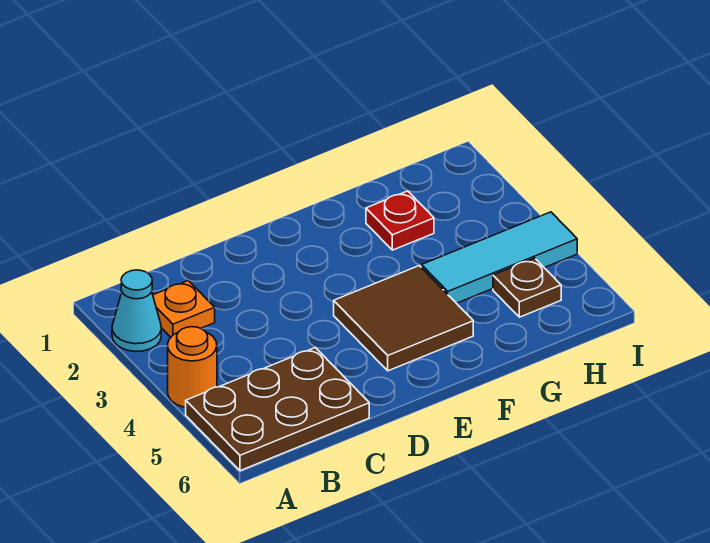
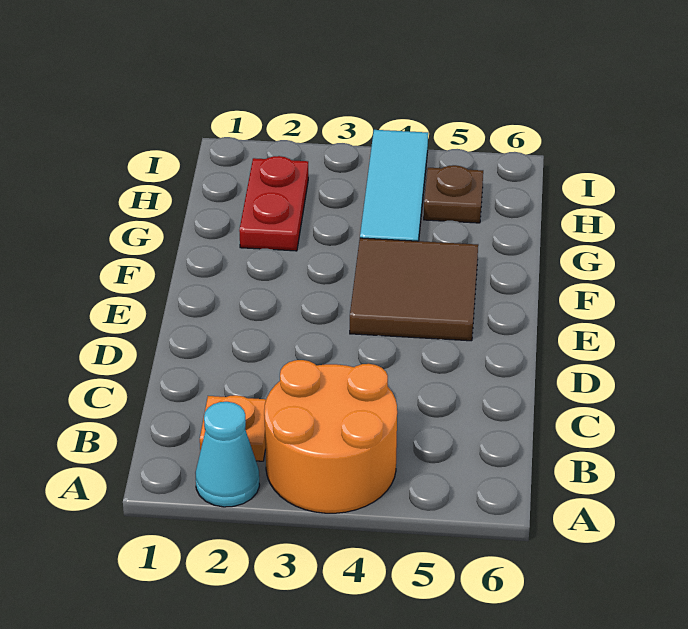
orange 1x1 round brick [168,327,217,407] -> orange 2x2 round brick [264,360,397,513]
brown 2x3 plate [186,348,369,471] -> none
red 1x1 plate [366,191,434,250] -> red 1x2 plate [239,156,308,251]

